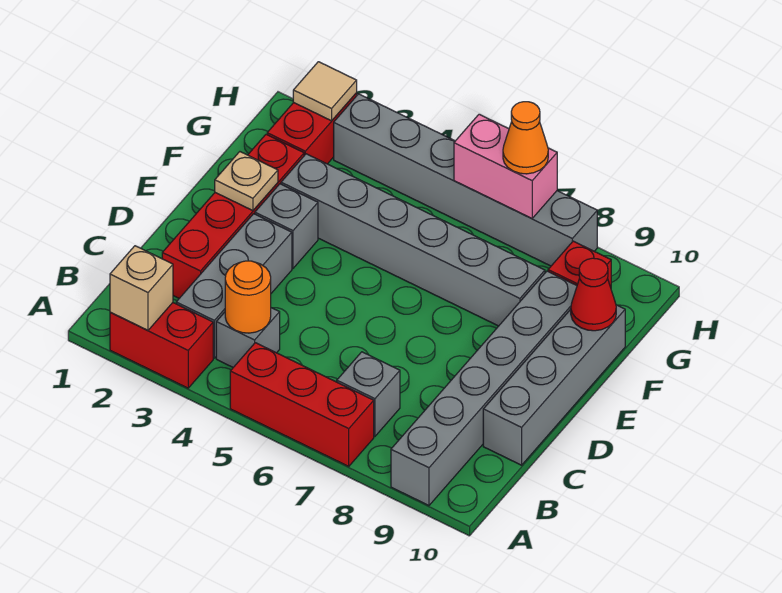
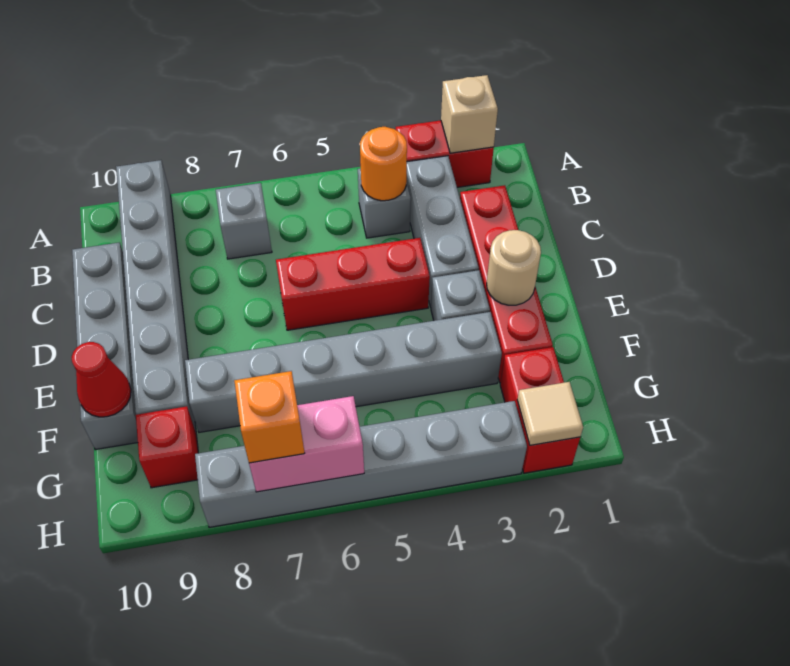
red 1x3 brick [230,343,374,466] -> red 1x3 brick moved to [276,238,430,330]
tan 1x1 plate [215,152,278,211] -> tan 1x1 round brick [487,230,541,305]
orange 1x1 cone [503,102,548,174] -> orange 1x1 brick [234,371,305,463]

